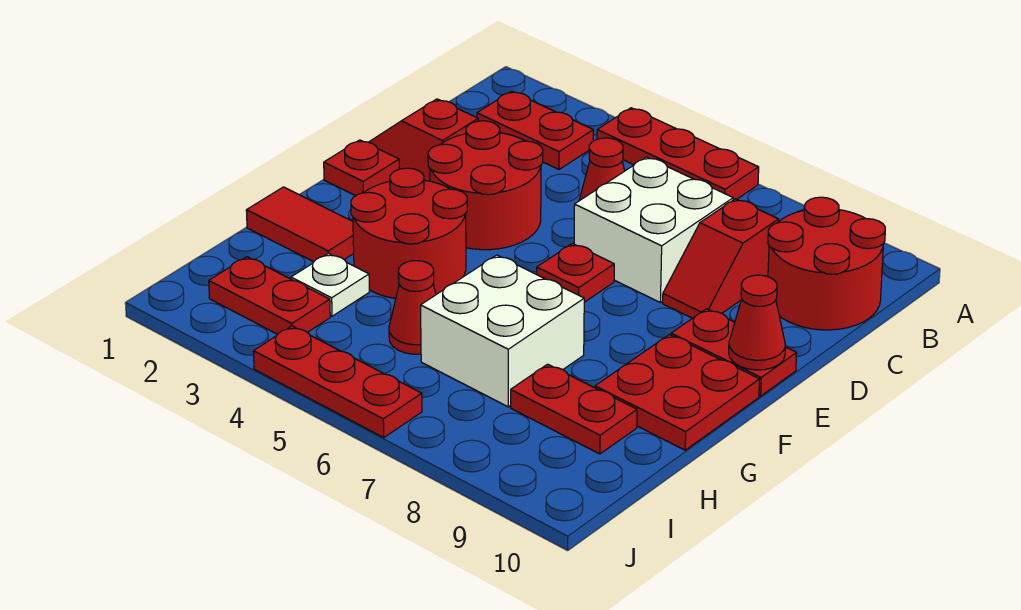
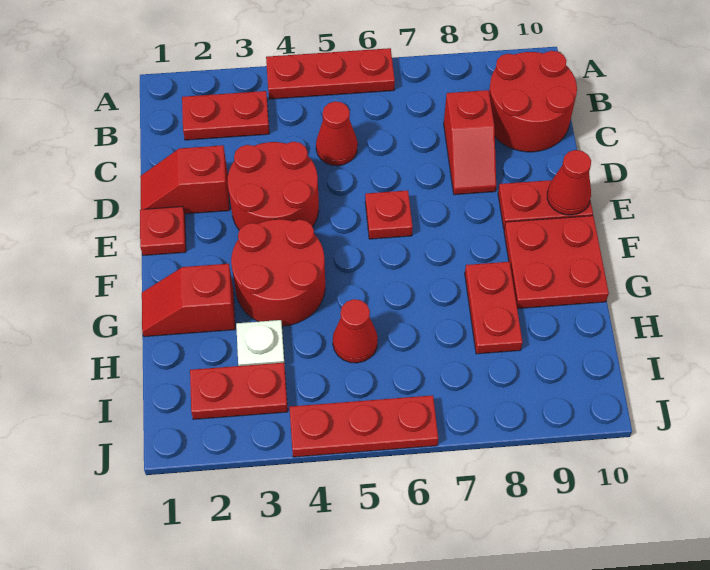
white 2x2 brick [574,157,733,303] -> none
red 1x2 tile [246,187,354,262] -> red 1x2 slope [142,264,235,337]
white 2x2 brick [421,255,584,407] -> none
red 1x2 plate [511,364,637,454] -> red 1x2 plate turned to [465,262,522,354]

